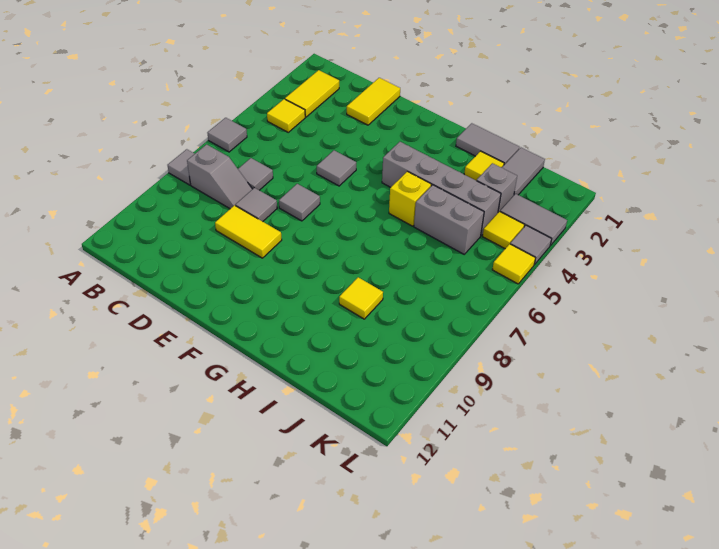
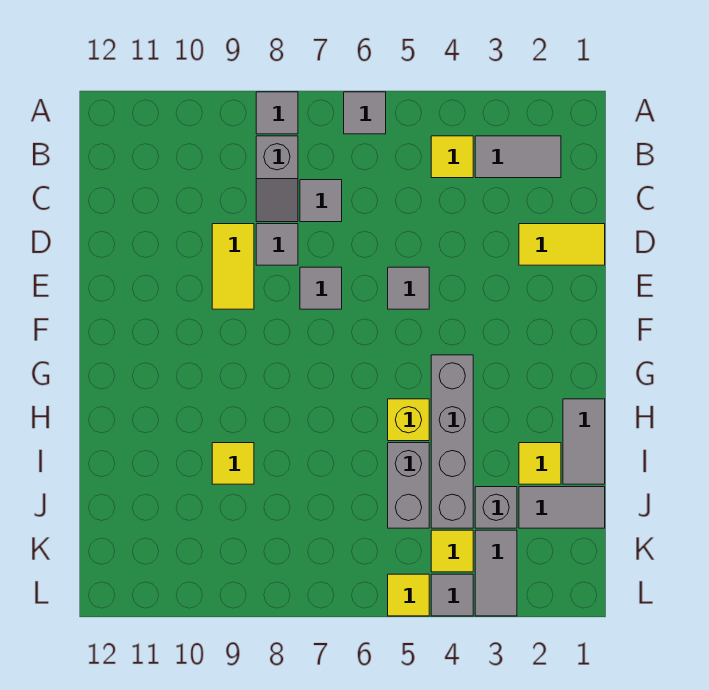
yellow 1x2 tile [285,70,339,117] -> grey 1x2 tile [475,136,561,178]

